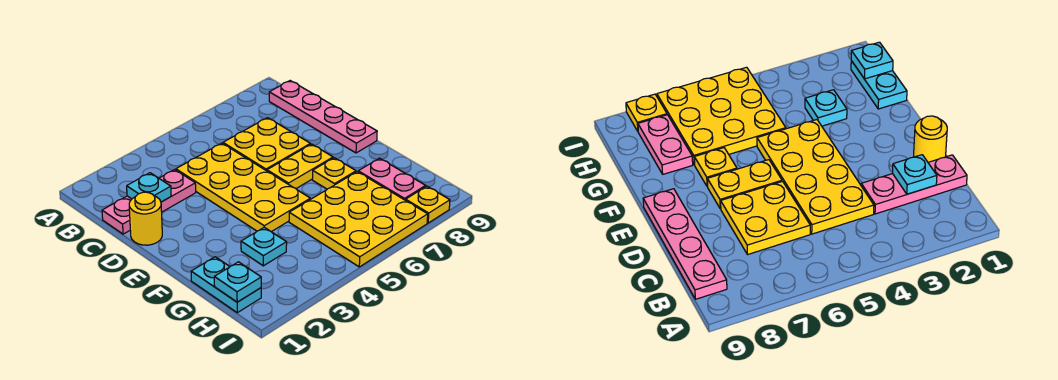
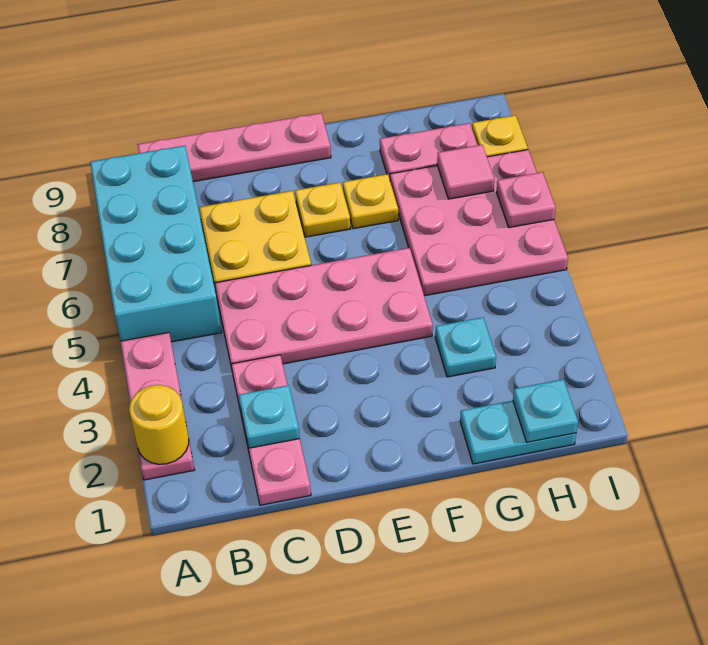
none -> pink 1x3 plate [121,332,194,480]
none -> cyan 2x4 brick [90,146,222,342]
yellow 2x4 plate [176,143,310,232] -> pink 2x4 plate [215,248,433,373]
yellow 1x1 round brick [129,192,162,245] -> yellow 1x1 round brick moved to [129,385,189,464]
yellow 1x2 plate [267,144,333,188] -> yellow 1x1 plate [295,183,350,237]
yellow 3x3 plate [289,172,428,267] -> pink 3x3 plate [390,150,568,296]
none -> pink 1x1 tile [437,145,494,199]
none -> pink 1x1 plate [496,172,556,228]

